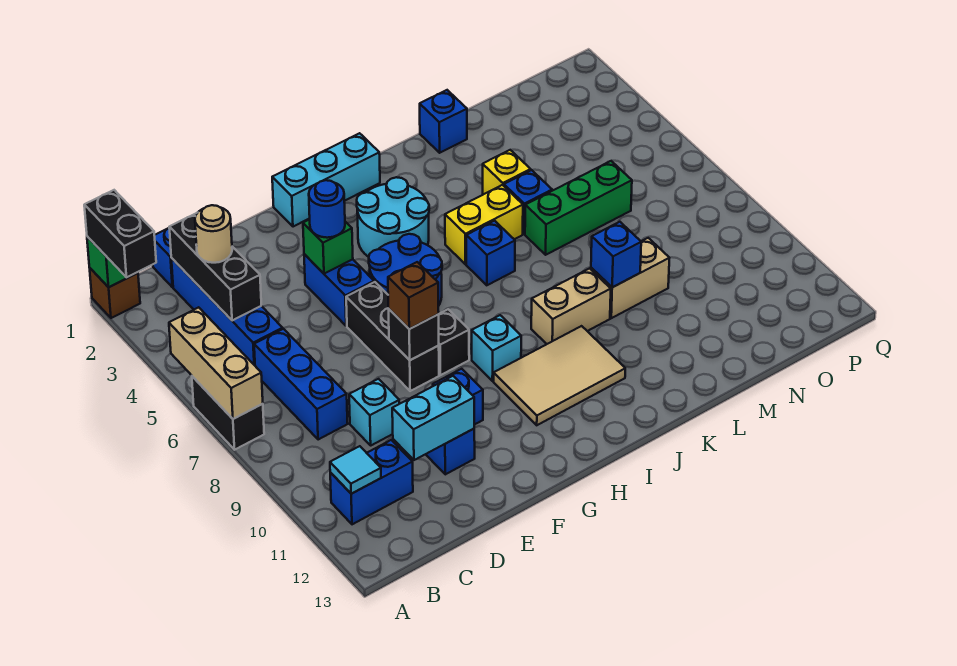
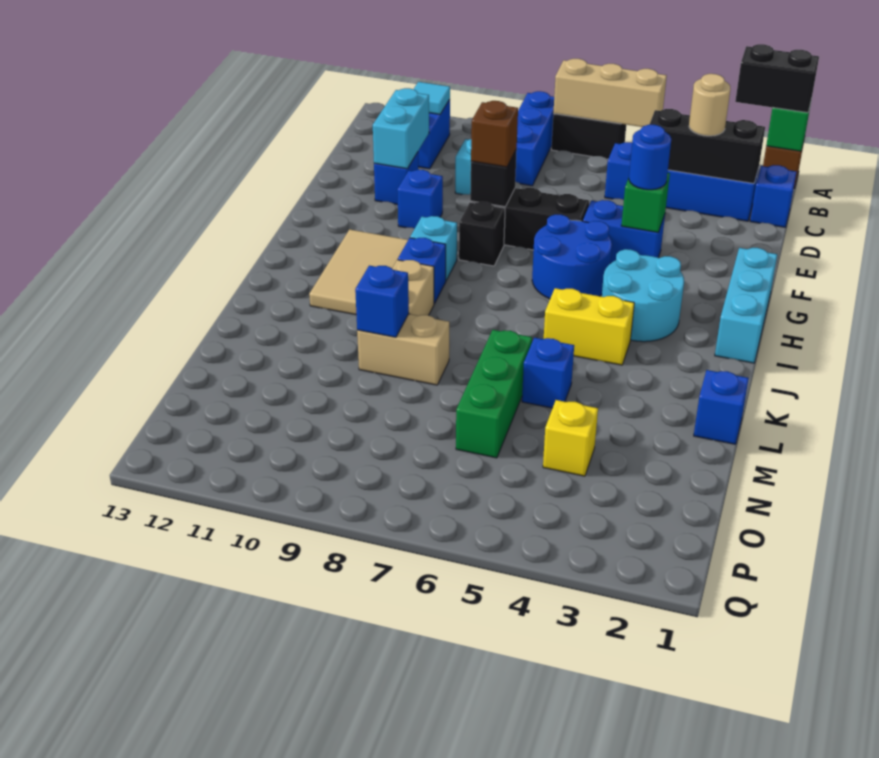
blue 1x3 brick [254,329,348,440] -> blue 1x3 brick turned to [515,91,554,186]
yellow 1x2 brick [445,185,523,264] -> yellow 1x2 brick turned to [544,288,634,365]
blue 1x1 brick [466,221,515,285] -> blue 1x1 brick moved to [398,238,446,304]
yellow 1x1 brick [483,150,531,194] -> yellow 1x1 brick moved to [543,400,598,476]
tan 1x2 brick [591,238,669,318] -> tan 1x2 brick turned to [357,314,449,385]

